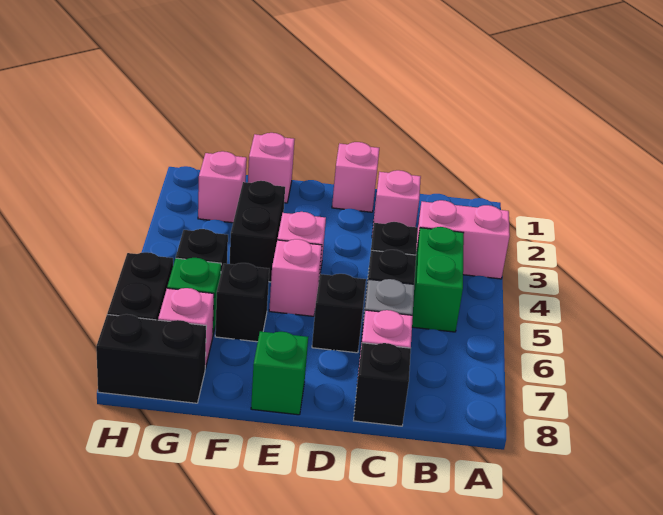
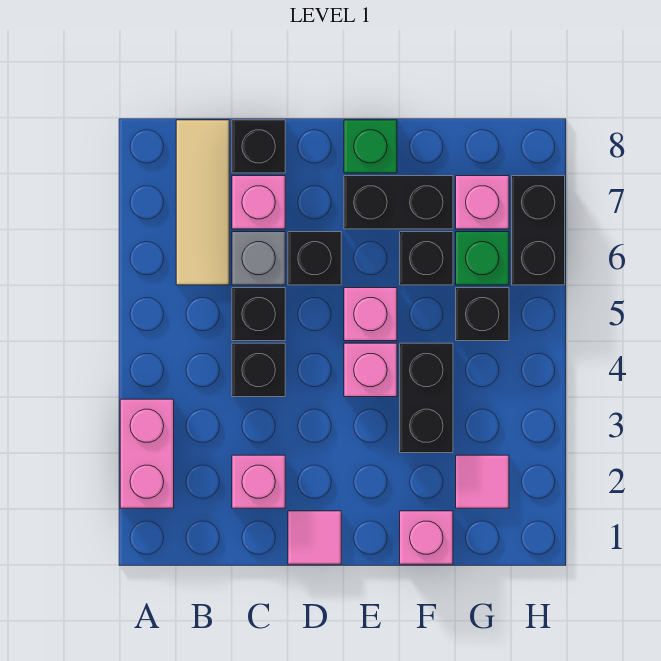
pink 1x2 brick [416,200,510,279] -> pink 1x2 brick turned to [120,399,174,508]
green 1x2 brick [412,227,464,332] -> none
none -> tan 1x3 tile [176,120,229,285]
pink 1x1 brick [332,142,379,212] -> pink 1x1 tile [288,511,341,564]
pink 1x1 brick [198,151,247,223] -> pink 1x1 tile [456,455,509,508]
black 1x2 brick [96,314,206,403] -> black 1x2 brick moved to [344,176,453,229]

